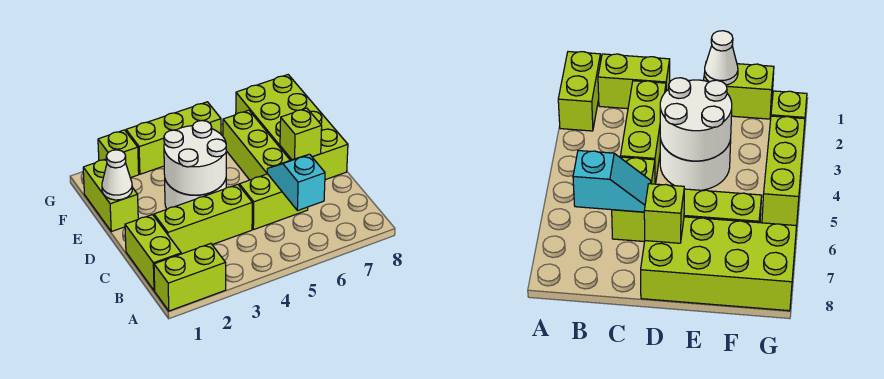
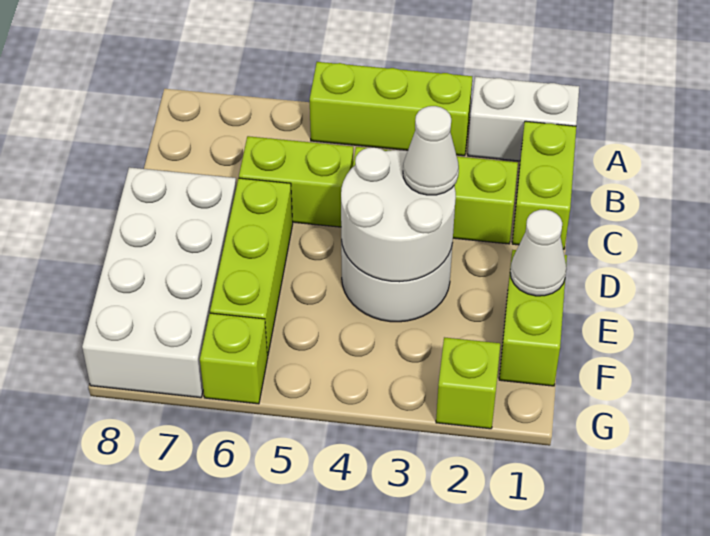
lime 1x2 brick [154,244,226,311] -> white 1x2 brick [468,77,579,161]
cyan 1x2 slope [267,154,325,211] -> none
none -> white 1x1 cone [403,106,459,195]
lime 2x4 brick [236,75,348,180] -> white 2x4 brick [82,167,236,398]
lime 1x1 brick [280,108,322,160] -> lime 1x1 brick moved to [200,313,268,404]
lime 1x3 brick [126,102,221,174] -> lime 1x3 brick moved to [310,62,472,156]

